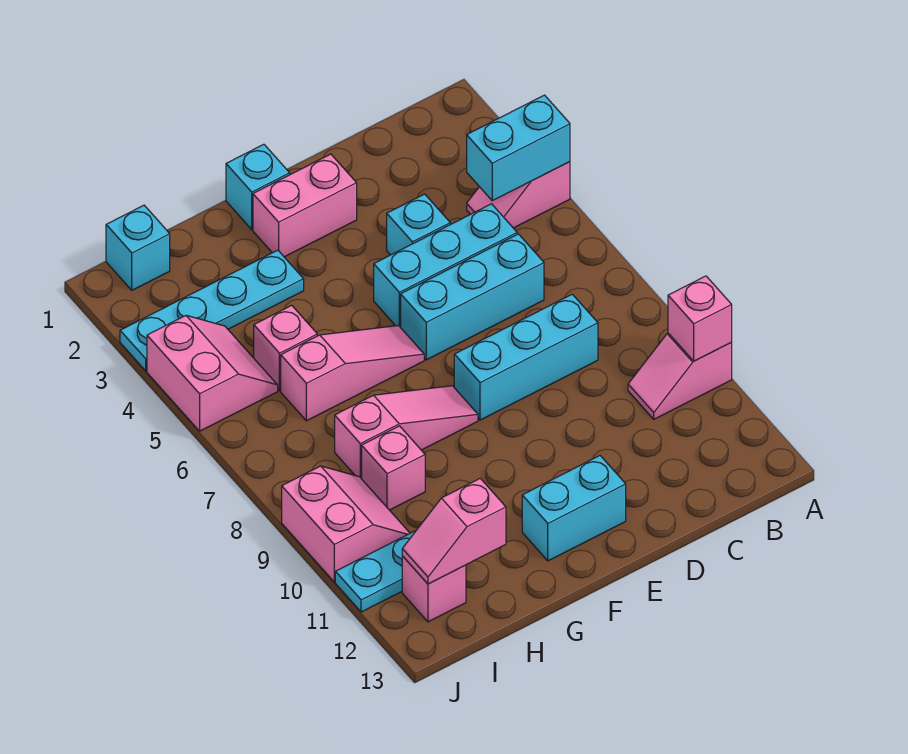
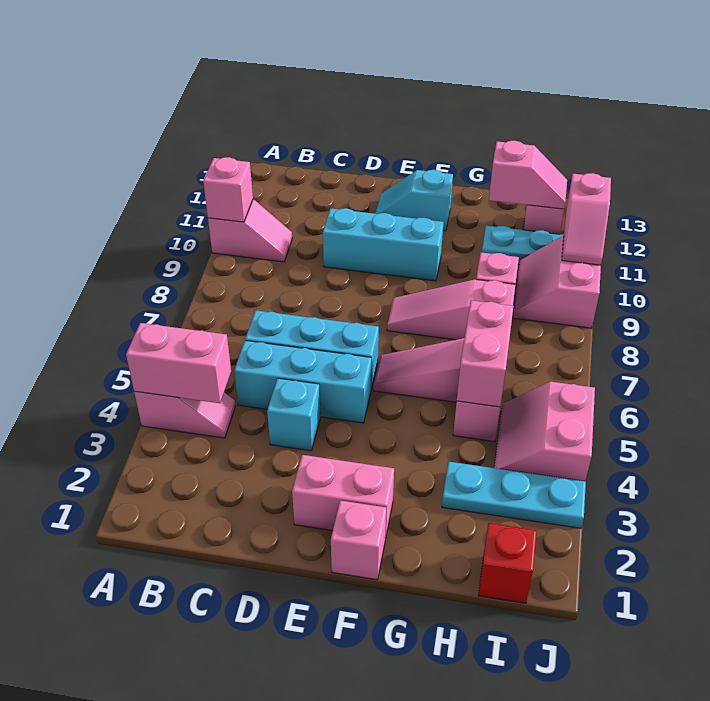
cyan 1x2 brick [467,95,570,201] -> pink 1x2 brick [126,323,231,403]
cyan 1x3 brick [454,294,598,420] -> cyan 1x3 brick moved to [323,208,443,281]
cyan 1x2 brick [522,456,626,561] -> cyan 1x2 slope [375,170,453,231]
cyan 1x1 brick [226,144,290,229] -> pink 1x1 brick [331,500,386,580]
cyan 1x4 plate [120,250,304,371] -> cyan 1x3 plate [442,462,586,528]
none -> pink 1x2 brick [457,300,514,407]
cyan 1x1 brick [106,205,170,290] -> red 1x1 brick [479,523,537,603]
none -> pink 1x2 slope [562,173,611,265]

